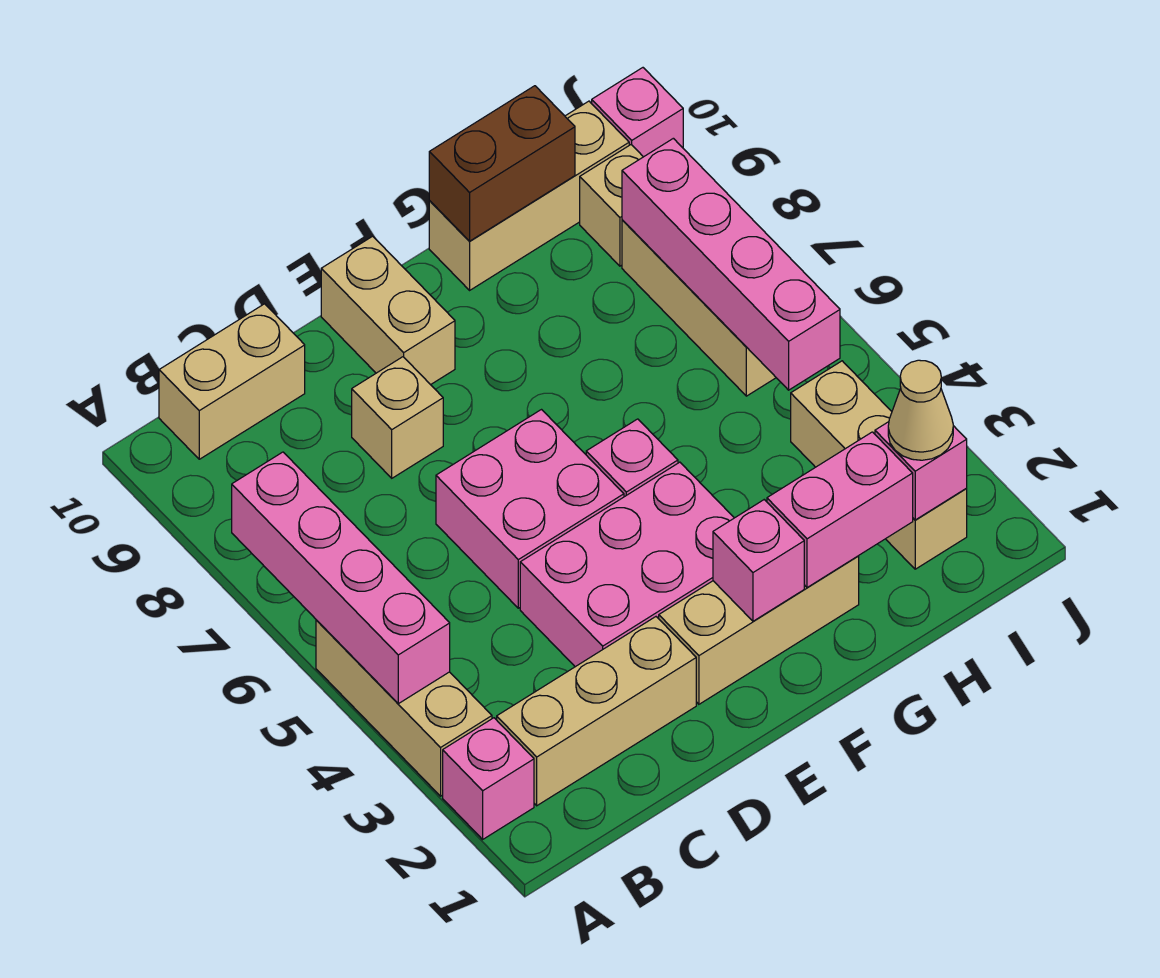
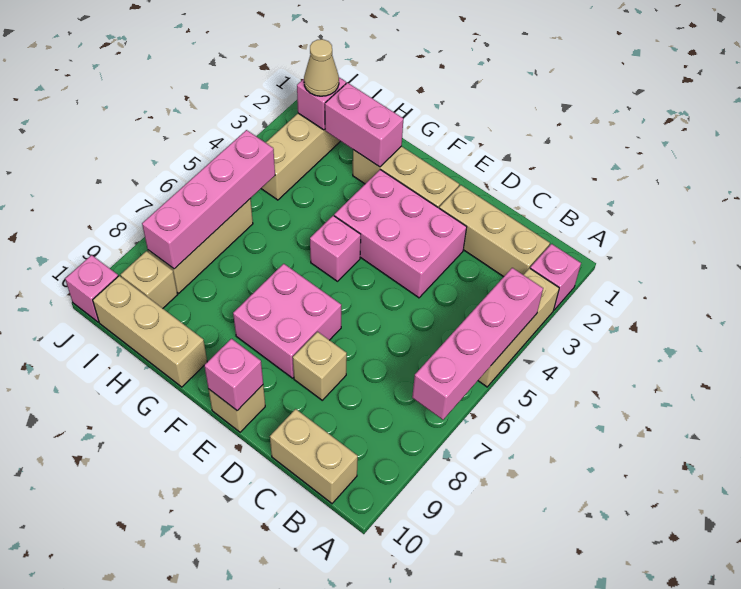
pink 2x2 brick [436,410,624,608] -> pink 2x2 brick moved to [233,264,341,378]
tan 1x2 brick [321,236,455,385] -> tan 1x1 brick [208,385,265,432]
pink 1x1 brick [713,500,804,621] -> pink 1x1 brick moved to [204,339,263,411]
brown 1x2 brick [429,86,575,241] -> none

